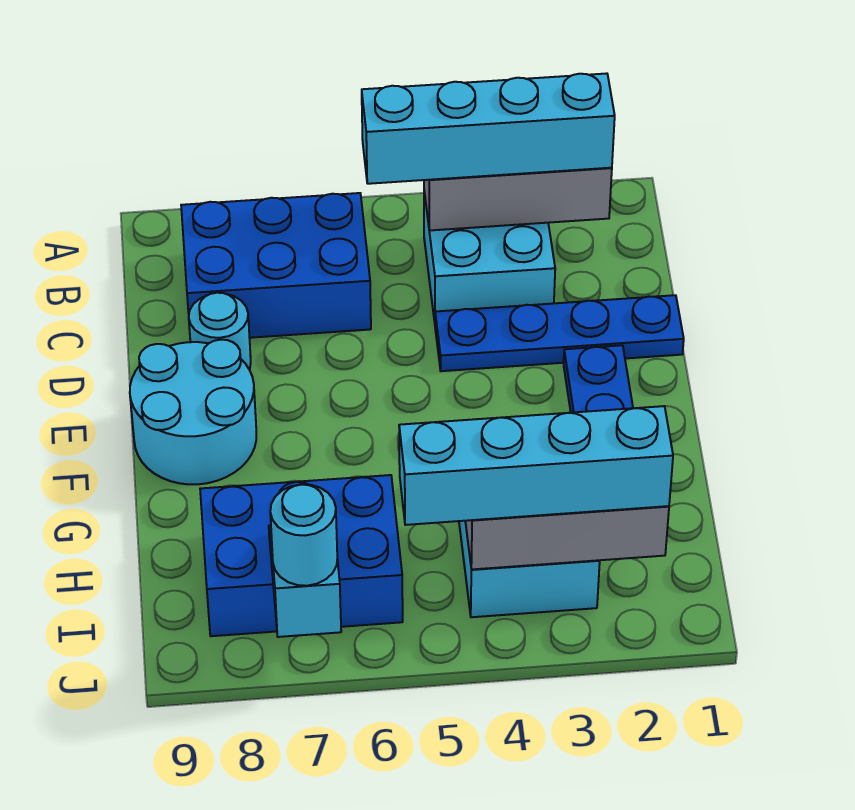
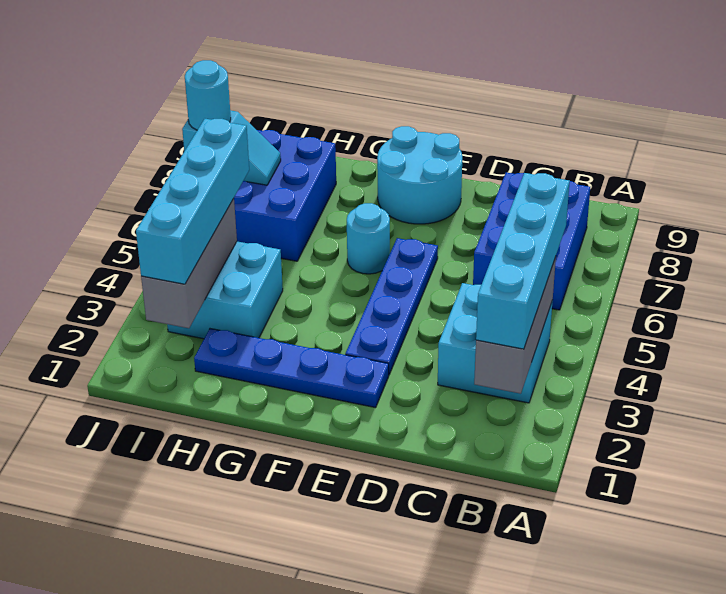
blue 1x4 plate [435,295,684,371] -> blue 1x4 plate moved to [345,238,438,374]
cyan 1x1 round brick [189,293,251,369] -> cyan 1x1 round brick moved to [347,203,390,274]

